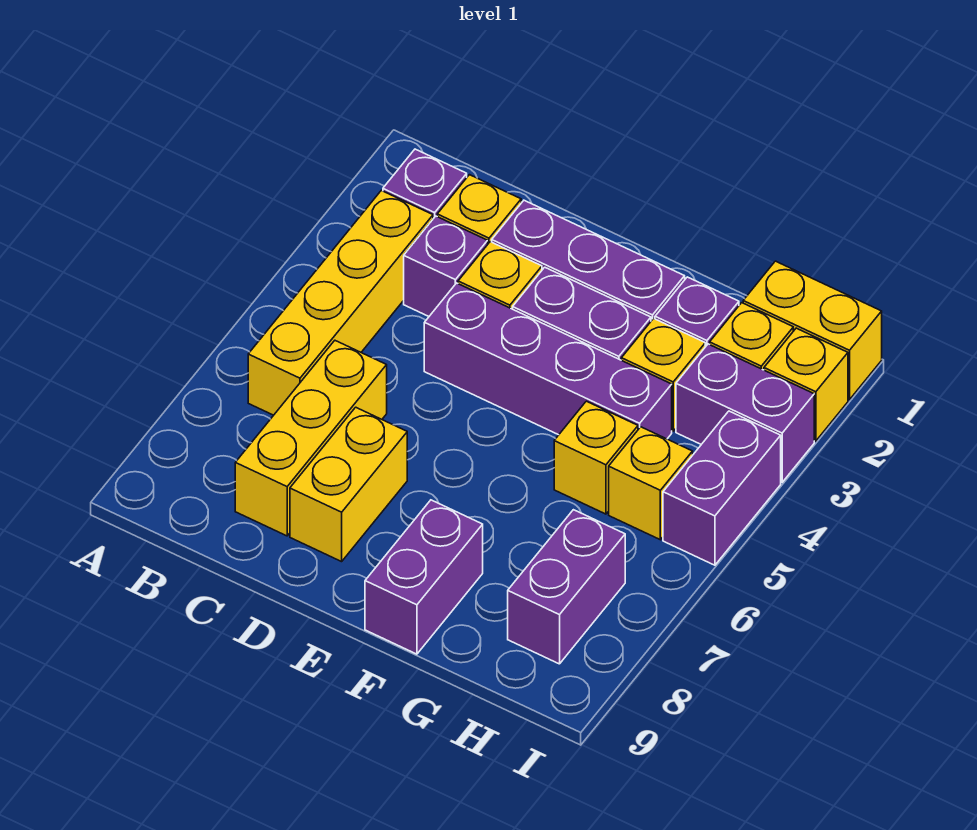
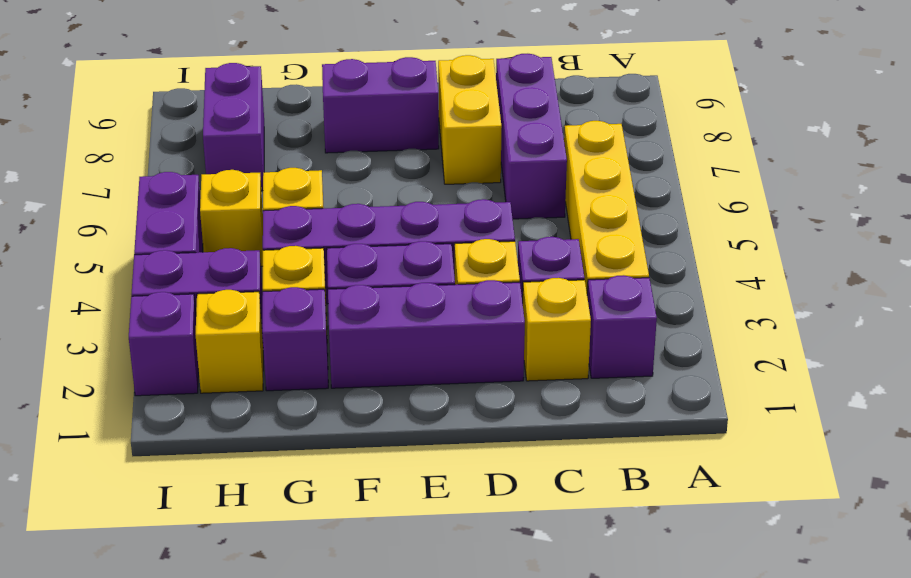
yellow 1x3 brick [235,341,387,536] -> purple 1x3 brick [496,54,567,219]
purple 1x2 brick [365,500,483,654] -> purple 1x2 brick turned to [322,57,439,153]
yellow 1x2 brick [743,261,882,400] -> none
yellow 1x1 brick [764,328,848,441] -> purple 1x1 brick [129,292,198,396]

